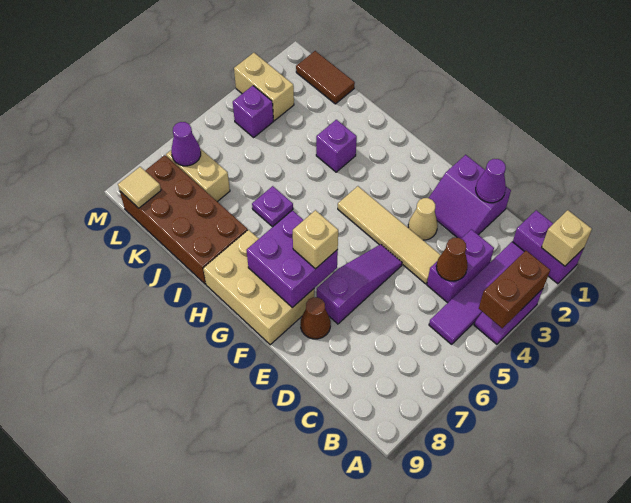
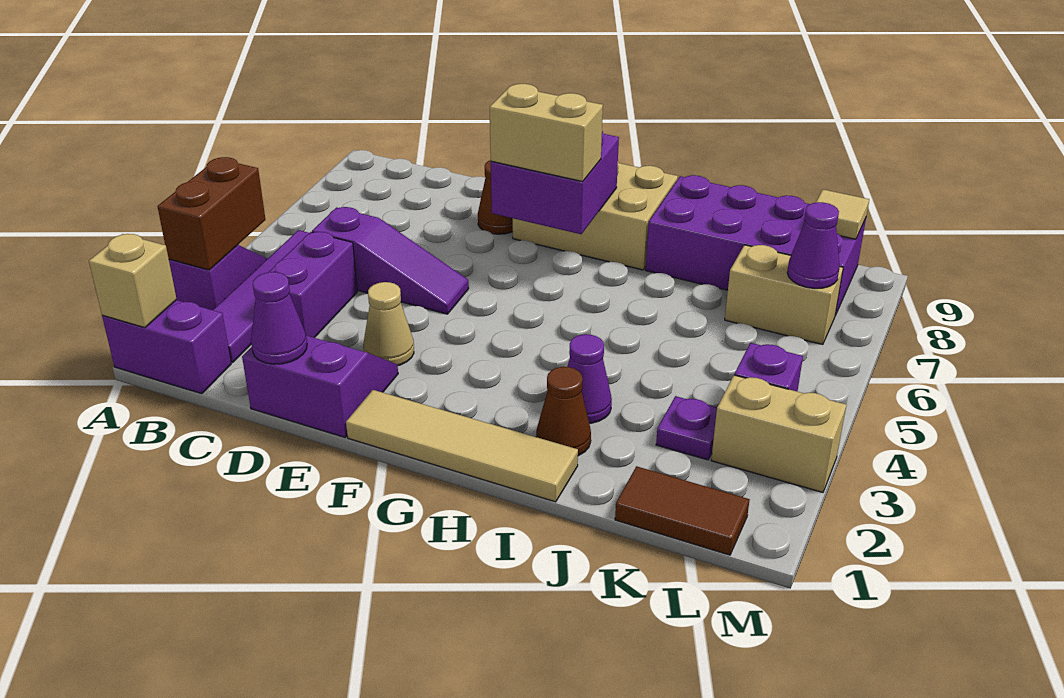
brown 1x1 cone [436,238,468,281] -> brown 1x1 cone moved to [536,367,591,456]
tan 1x4 tile [338,186,440,284] -> tan 1x4 tile moved to [346,390,578,502]
purple 1x3 slope [317,244,402,324] -> purple 1x3 slope turned to [312,207,469,314]
tan 1x1 brick [293,210,338,269] -> tan 1x2 brick [490,84,603,182]
purple 1x1 brick [316,120,357,172] -> purple 1x1 cone [567,334,612,423]
purple 1x1 plate [252,186,293,227] -> purple 1x1 plate moved to [656,396,717,460]
brown 2x4 brick [120,155,248,284] -> purple 2x4 brick [646,175,866,316]

